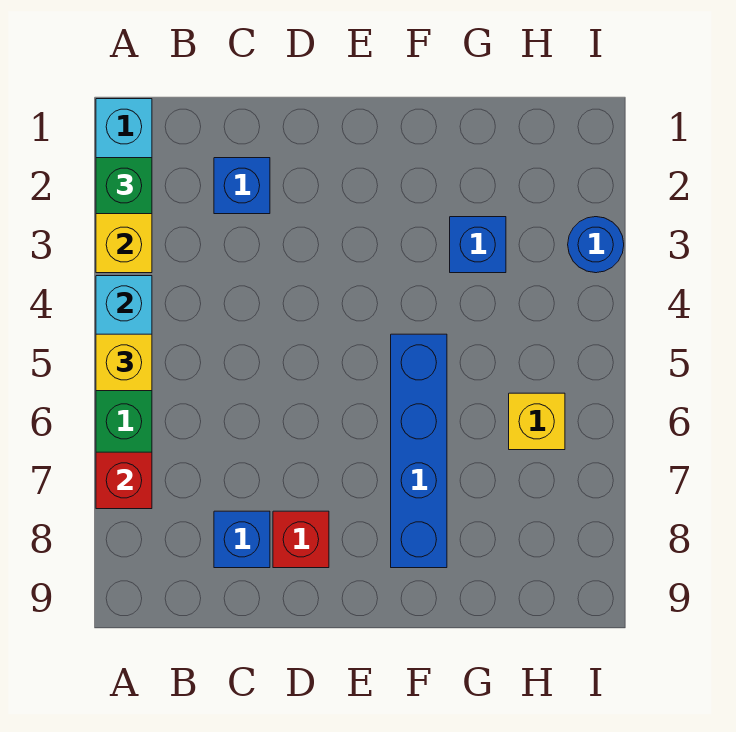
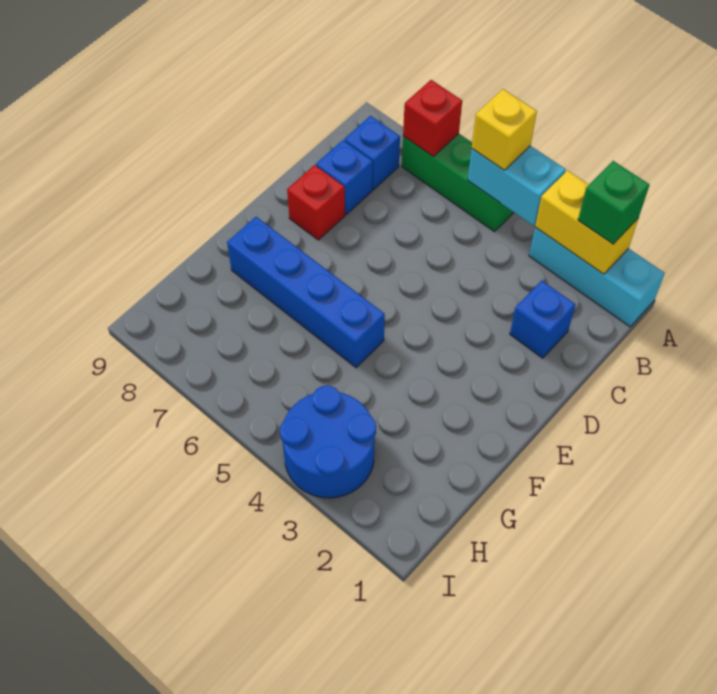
blue 1x1 brick [450,217,506,273] -> blue 1x1 brick moved to [344,116,400,190]
yellow 1x1 brick [509,393,565,450] -> none
blue 1x1 round brick [568,217,624,273] -> blue 2x2 round brick [280,386,376,498]

